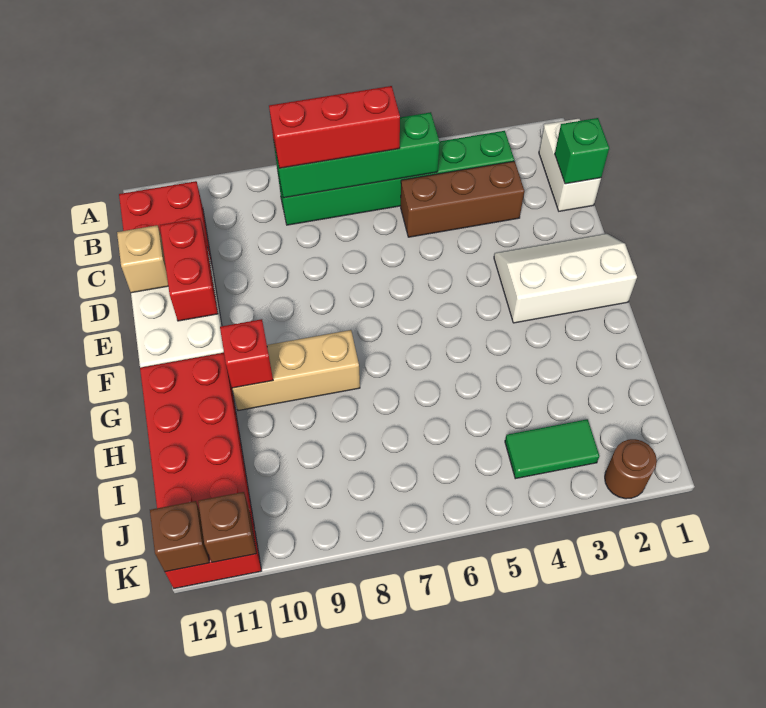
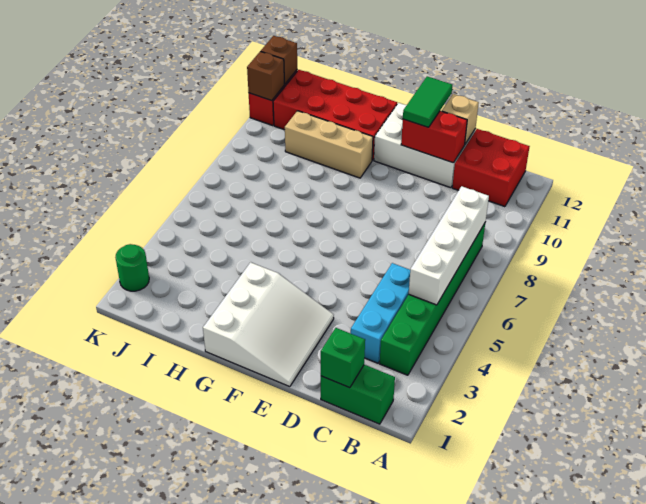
white 1x2 brick [539,119,601,211] -> green 1x2 brick [321,365,395,424]
green 1x4 brick [274,112,440,198] -> white 1x4 brick [409,186,489,305]
red 1x3 brick [269,86,400,168] -> none
brown 1x3 brick [401,161,524,237] -> cyan 1x3 brick [351,263,410,363]
white 2x3 slope [494,234,637,323] -> white 3x3 slope [203,262,334,387]
tan 1x3 brick [232,330,360,411] -> tan 1x3 brick turned to [285,111,373,178]
red 1x1 brick [220,319,273,388] -> none
green 1x2 tile [505,419,599,479] -> green 1x2 tile moved to [403,76,452,127]
brown 1x1 round brick [605,439,657,499] -> green 1x1 round brick [115,244,149,291]

